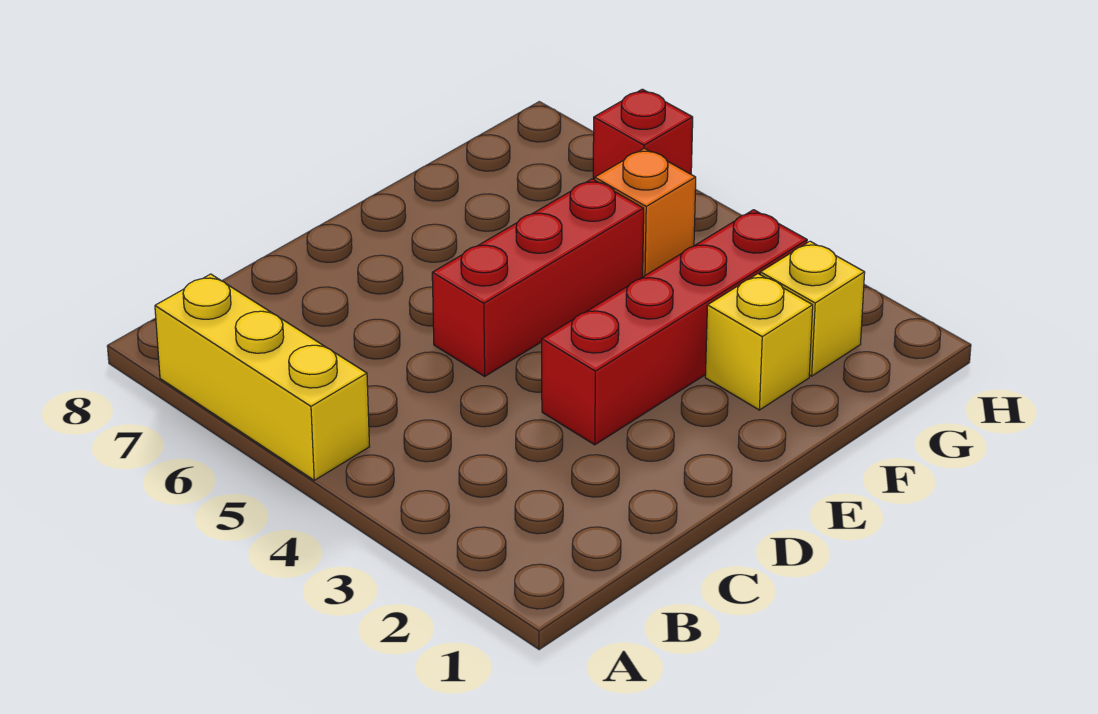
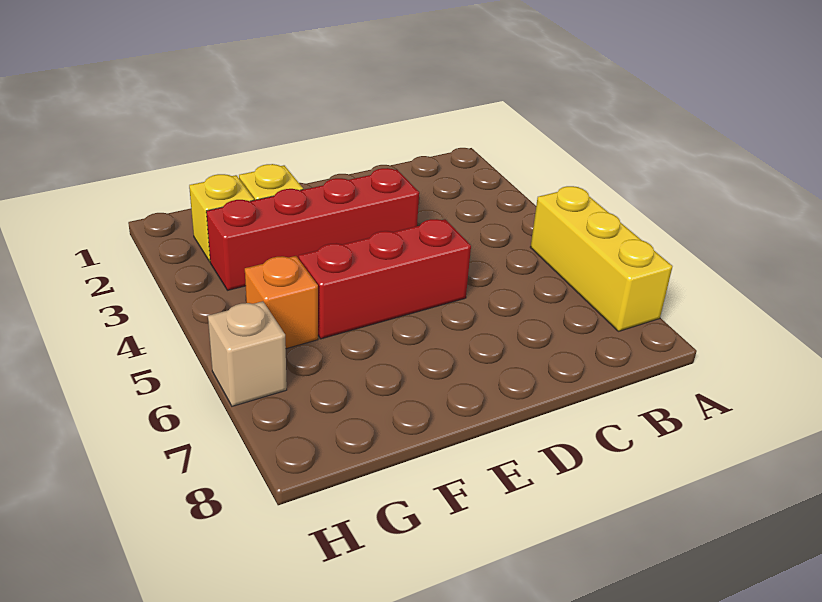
red 1x1 brick [593,89,693,180] -> tan 1x1 brick [208,301,287,406]

